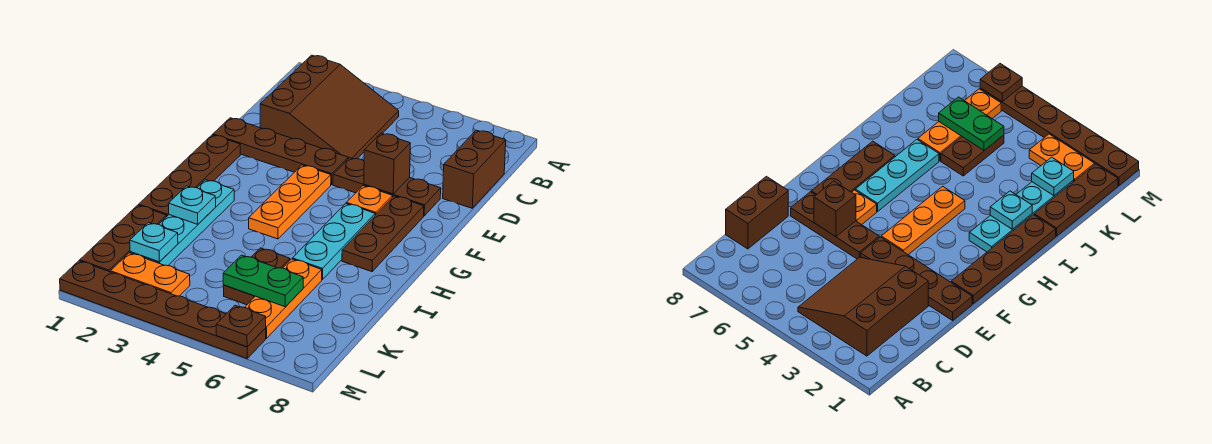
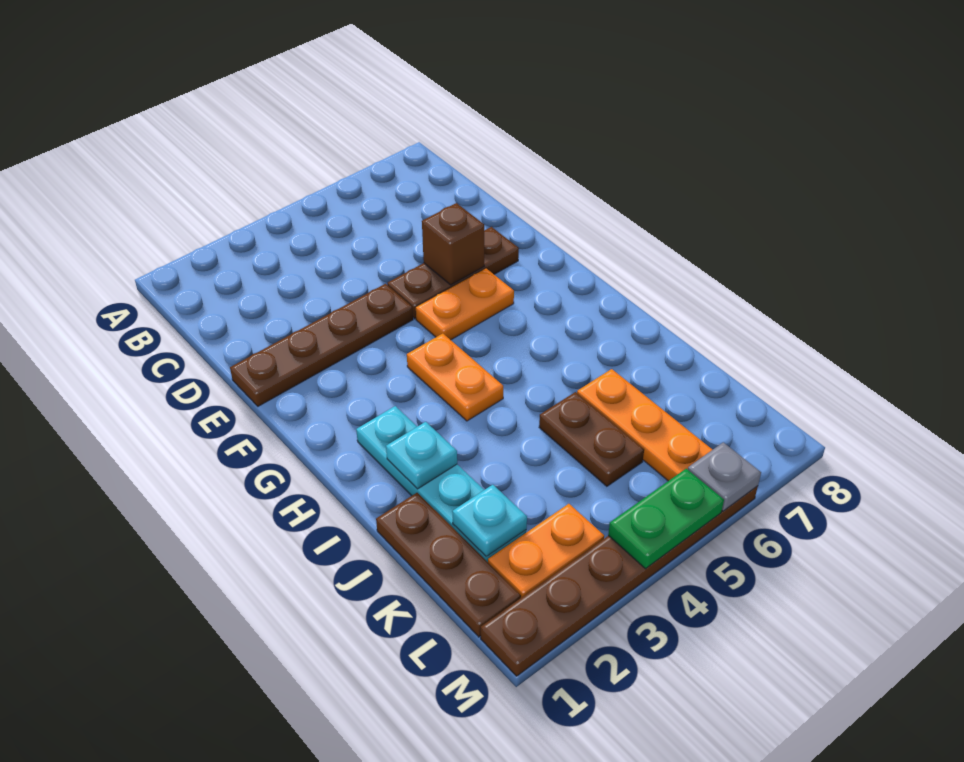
brown 3x3 slope [260,55,399,159] -> none
brown 1x2 brick [443,130,506,208] -> none
brown 1x4 plate [139,135,240,217] -> none
orange 1x3 plate [249,165,331,239] -> orange 1x2 plate [407,334,503,421]
orange 1x1 plate [346,186,393,215] -> orange 1x2 plate [416,268,514,340]
brown 1x3 plate [342,196,424,272] -> none
cyan 1x3 plate [292,204,375,280] -> none
green 1x2 plate [223,255,303,307] -> green 1x2 plate moved to [608,469,724,569]
brown 1x1 plate [216,305,266,347] -> grey 1x1 plate [688,442,761,511]

